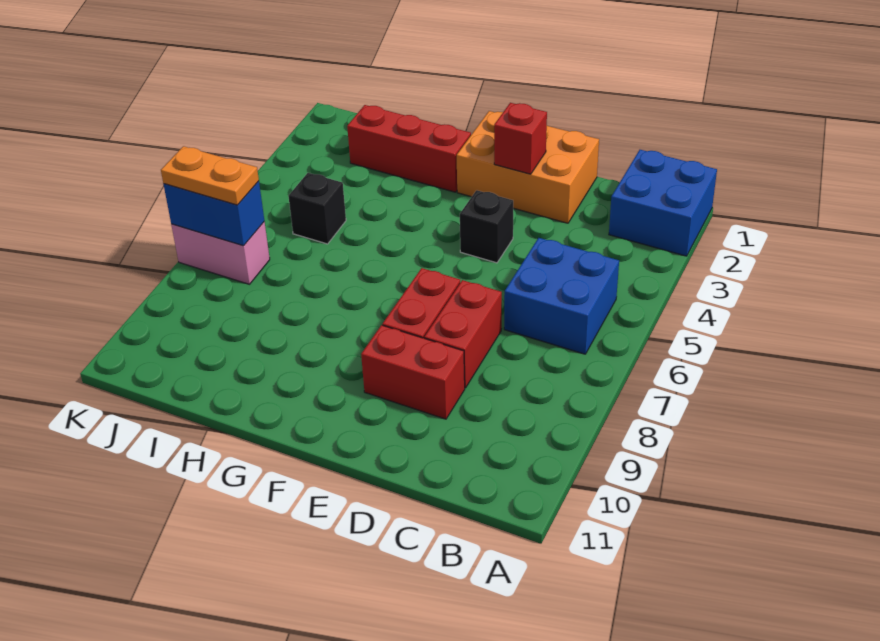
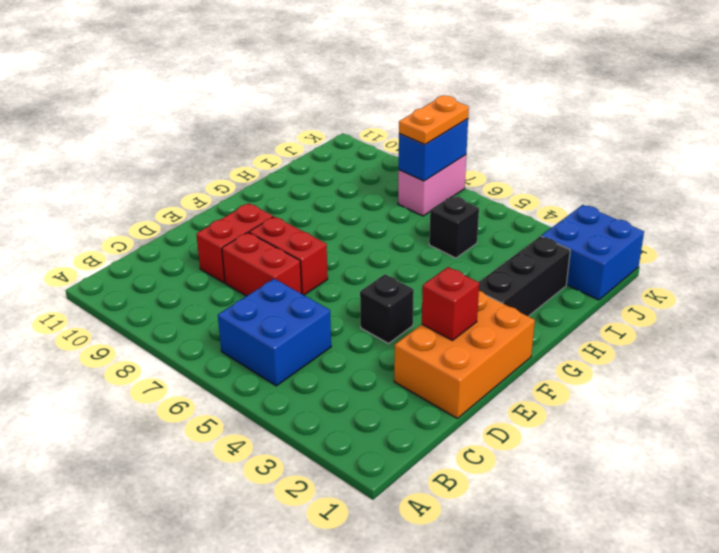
blue 2x2 brick [609,150,717,256] -> blue 2x2 brick moved to [541,205,644,300]
red 1x3 brick [347,105,471,192] -> black 1x3 brick [479,236,570,316]

